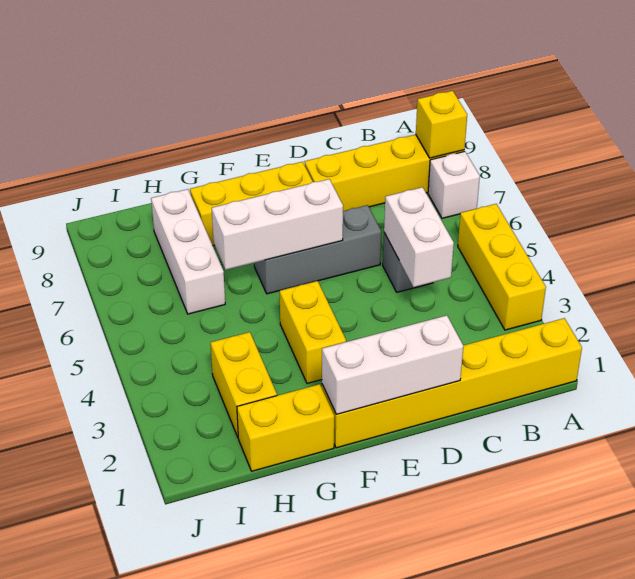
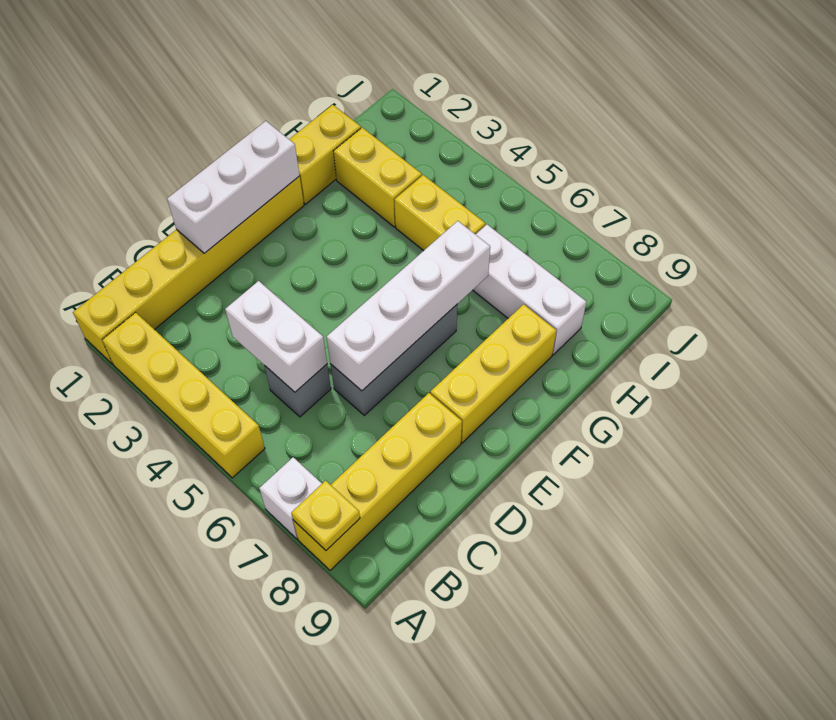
yellow 1x3 brick [458,204,546,330] -> yellow 1x4 brick [102,312,265,478]
yellow 1x1 brick [416,91,467,158] -> yellow 1x1 plate [291,481,360,550]
white 1x3 brick [212,179,343,270] -> white 1x4 brick [327,221,490,391]
yellow 1x2 brick [280,281,346,383] -> yellow 1x2 brick moved to [395,175,485,251]

